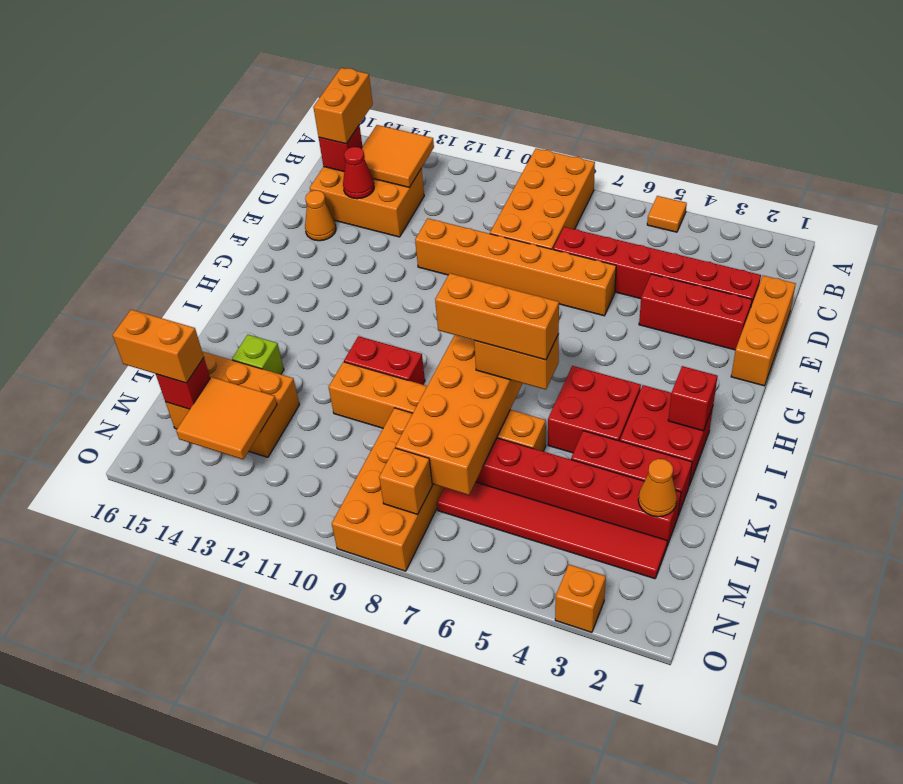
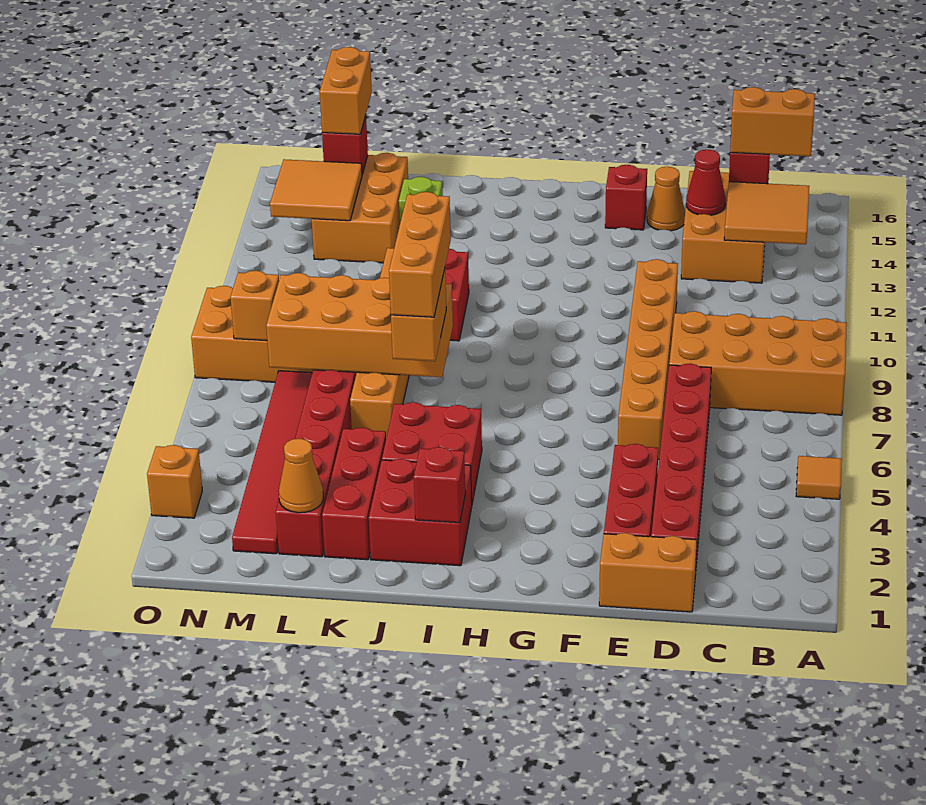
orange 1x3 brick [731,276,796,386] -> orange 1x2 brick [599,533,697,612]
none -> red 1x1 brick [605,165,647,230]

